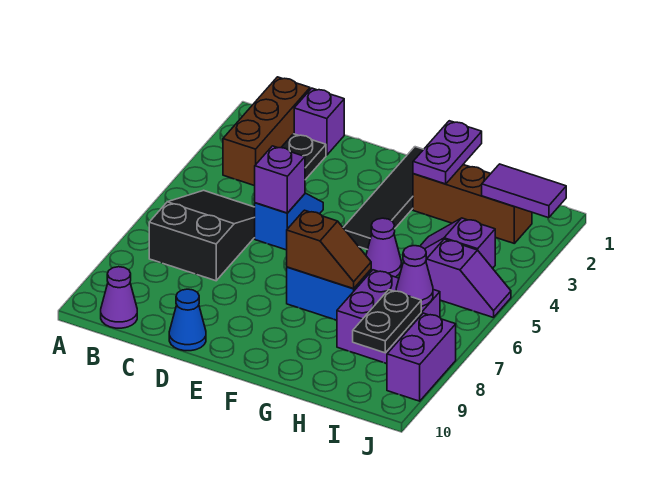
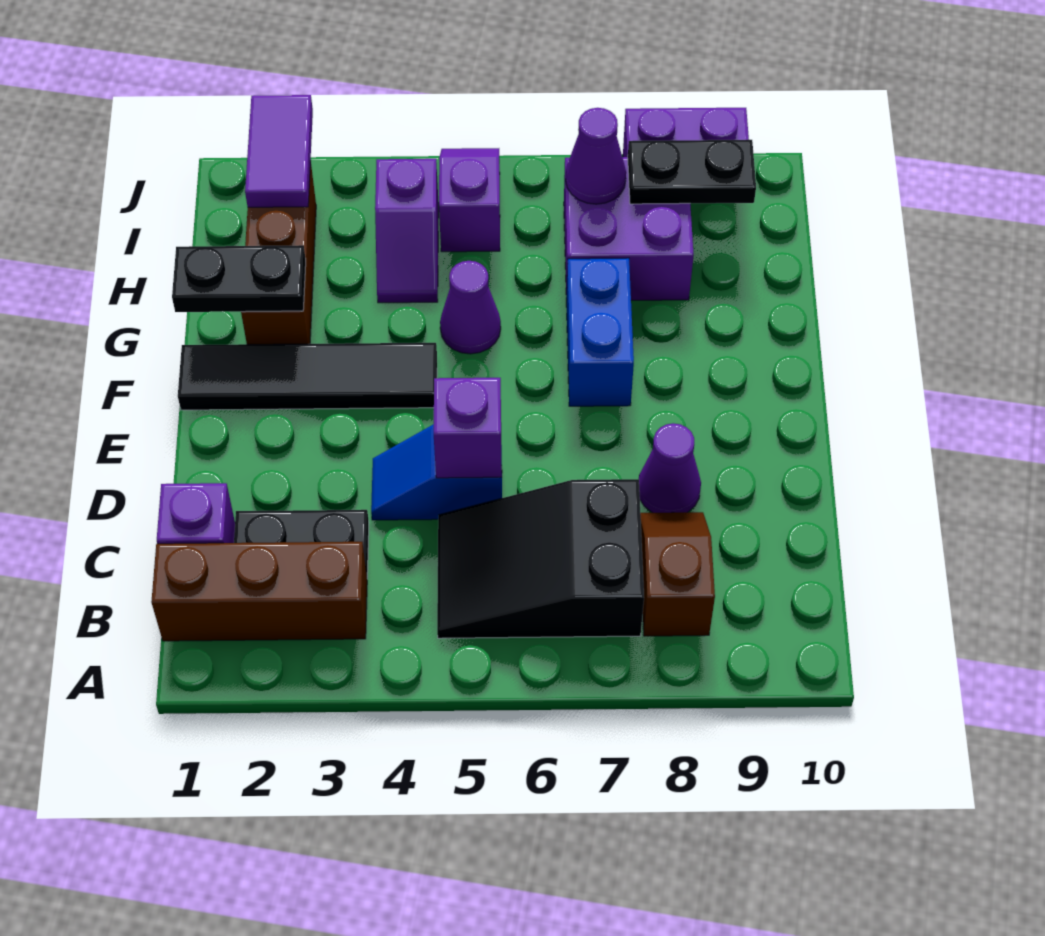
purple 1x1 cone [101,267,137,328] -> purple 1x1 cone moved to [639,423,701,513]
blue 1x1 cone [169,289,206,351] -> none
brown 1x2 slope [287,210,371,289] -> brown 1x2 slope moved to [640,512,715,636]
purple 1x2 plate [413,121,482,184] -> black 1x2 plate [172,245,306,312]

